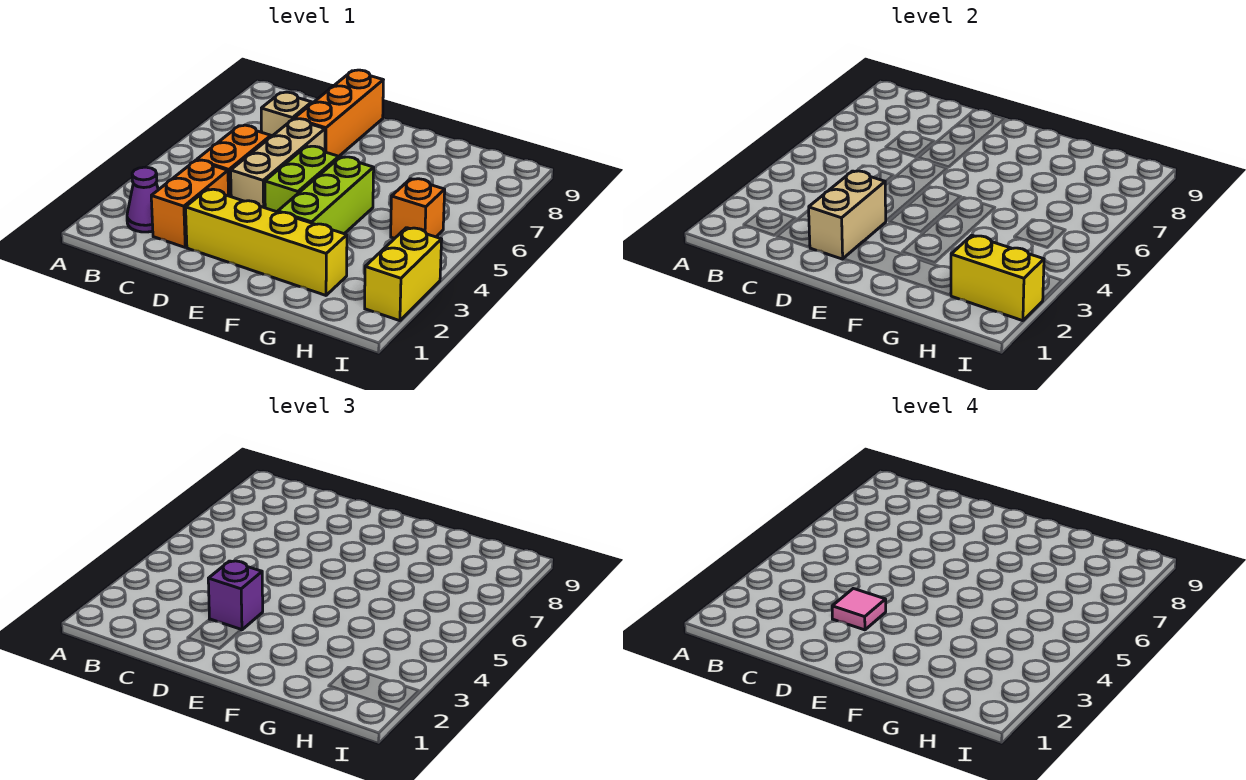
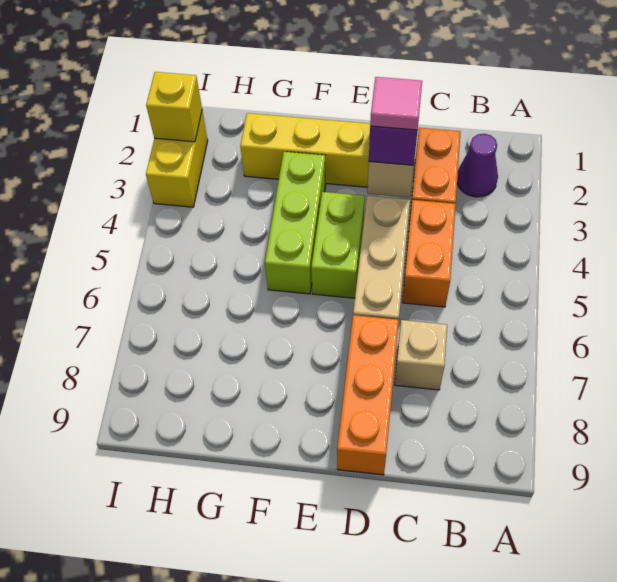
yellow 1x2 brick [951,235,1044,321] -> yellow 1x1 brick [146,72,202,142]
orange 1x1 brick [391,179,445,238] -> none

